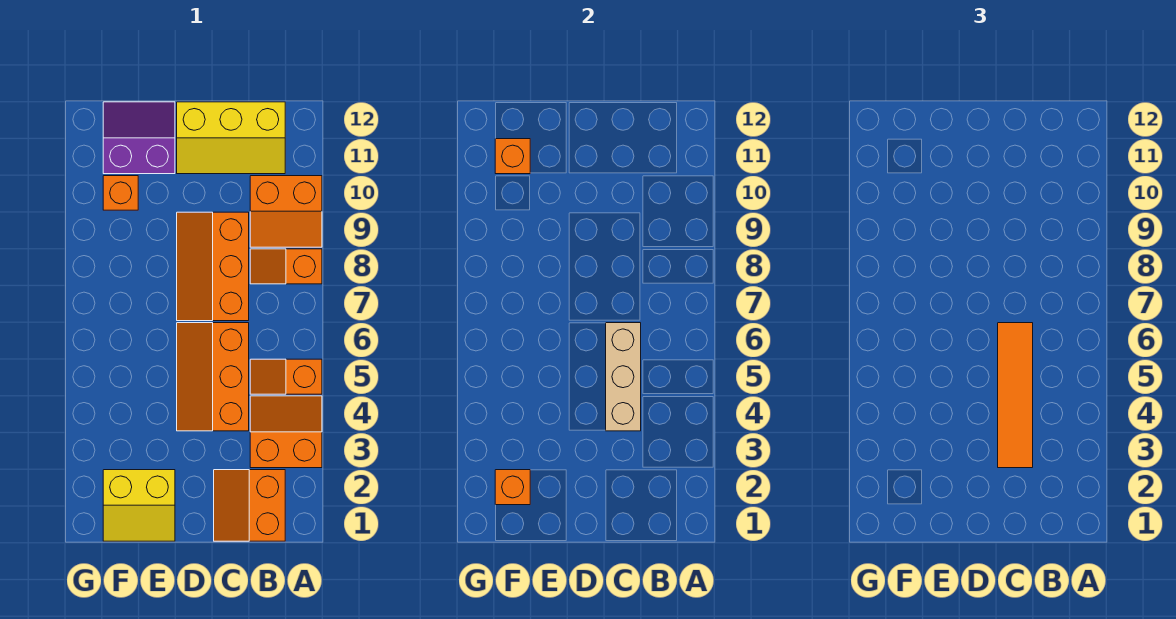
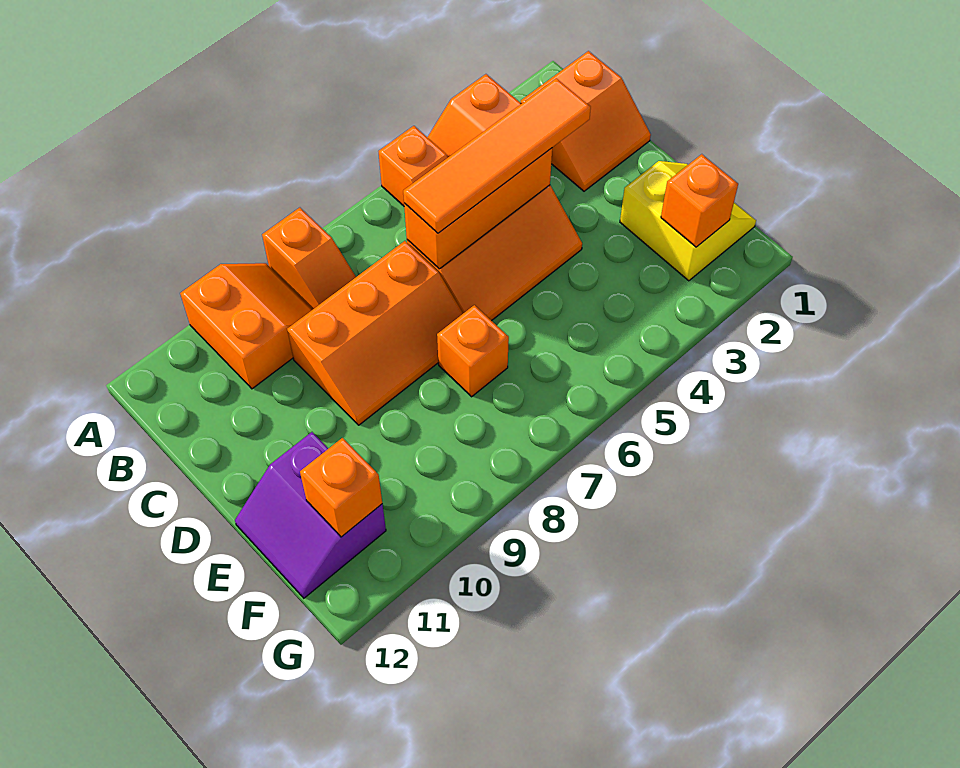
yellow 2x3 slope [177,102,285,174] -> none
tan 1x3 brick [606,323,641,431] -> orange 1x3 brick [404,148,552,269]
orange 1x1 brick [103,176,138,210] -> orange 1x1 brick moved to [437,305,509,397]

